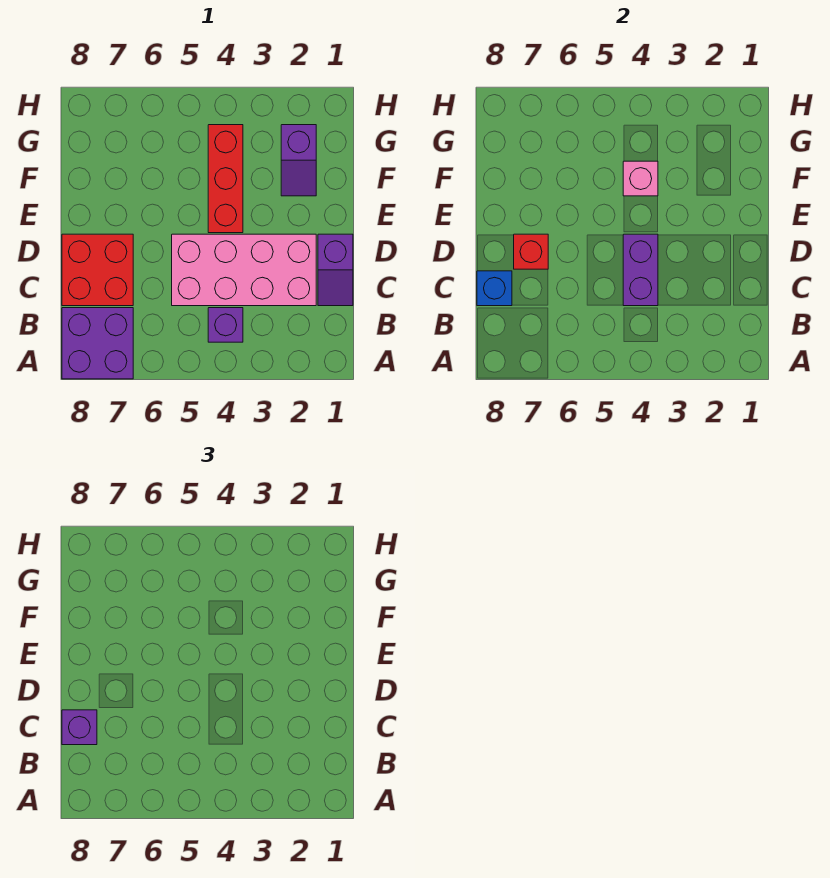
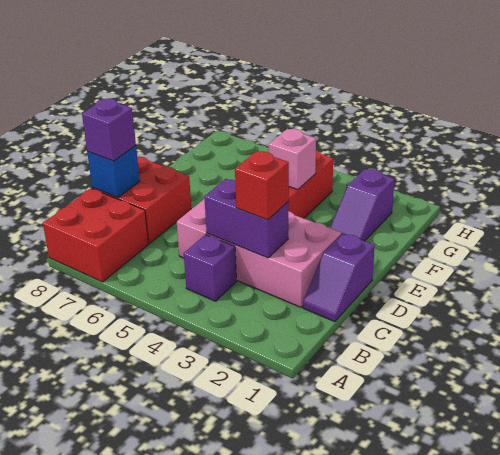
purple 2x2 brick [62,308,133,379] -> red 2x2 brick [43,189,148,282]
purple 1x2 brick [623,234,658,306] -> purple 1x2 brick turned to [204,179,289,258]
red 1x1 brick [514,234,548,269] -> red 1x1 brick moved to [235,151,289,220]

